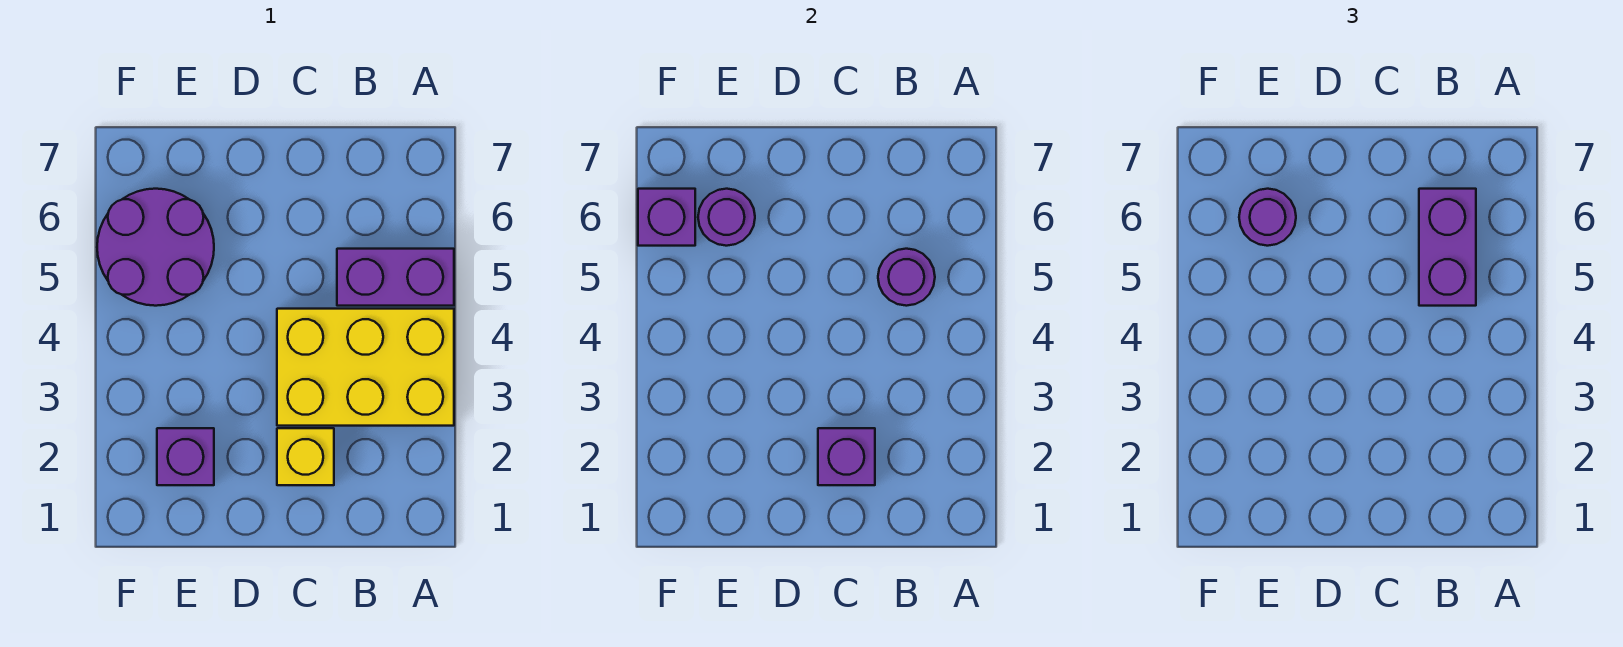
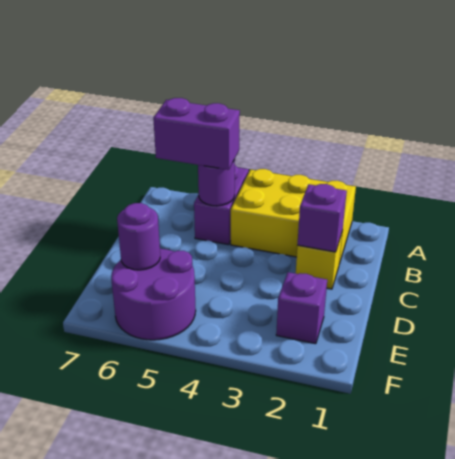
yellow 2x3 brick [277,309,454,426] -> yellow 2x3 brick turned to [231,169,356,264]
purple 1x1 round brick [1239,189,1296,246] -> none
purple 1x1 brick [638,189,695,246] -> none

